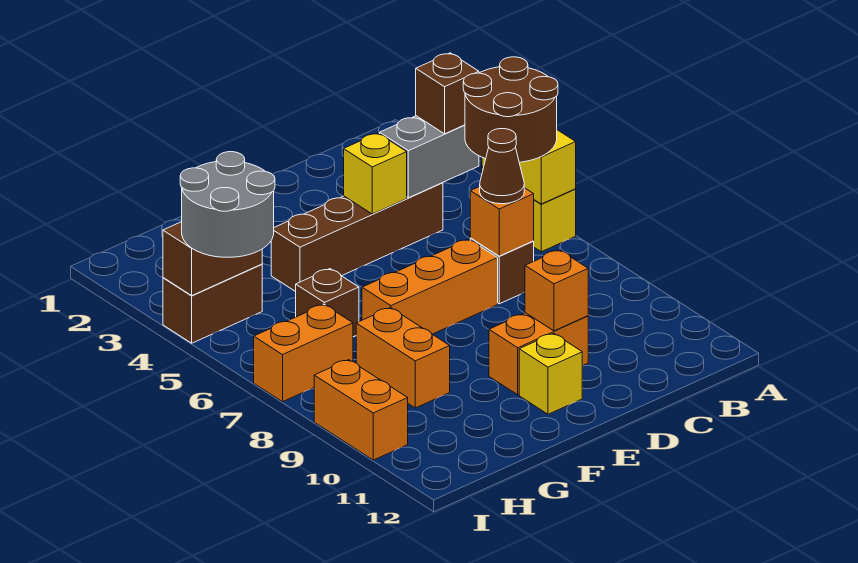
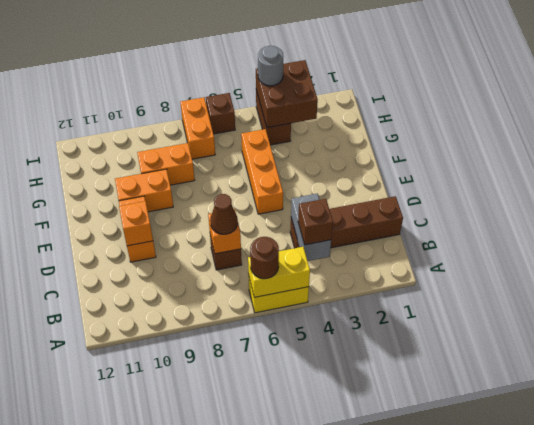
brown 2x2 round brick [463,57,558,162] -> brown 1x1 round brick [250,237,279,279]
brown 1x4 brick [271,183,443,292] -> brown 1x4 brick turned to [290,196,403,248]
yellow 1x1 brick [344,133,407,214] -> none
orange 1x3 brick [362,239,498,334] -> orange 1x3 brick moved to [241,129,283,214]
yellow 1x1 brick [519,333,582,414] -> none
brown 1x1 brick [296,269,359,337] -> brown 1x1 brick moved to [206,93,235,134]
brown 1x2 brick [163,222,262,295] -> brown 2x2 brick [256,60,318,127]
grey 2x2 round brick [180,152,275,257] -> grey 1x1 round brick [258,46,283,86]
orange 1x2 brick [314,360,408,460] -> orange 1x2 brick moved to [115,169,173,212]

